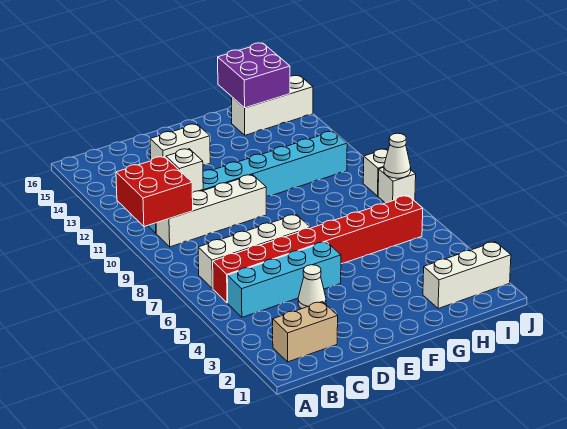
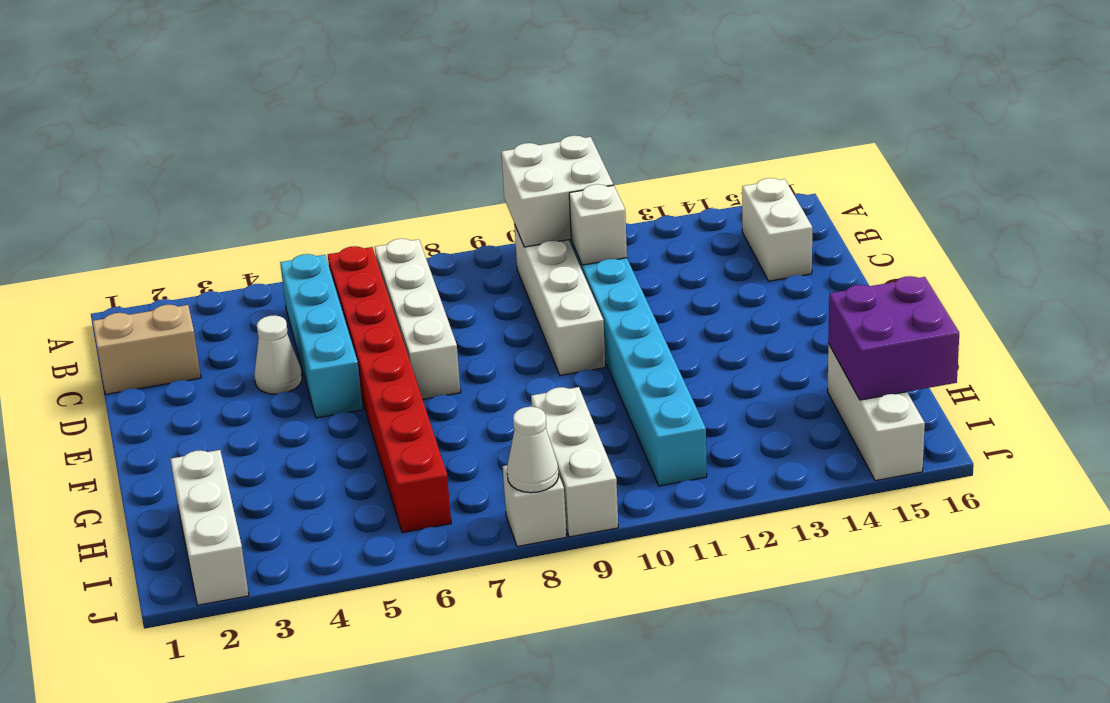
red 2x2 brick [116,157,193,227] -> white 2x2 brick [501,136,613,247]
tan 1x2 brick [273,302,338,362] -> tan 1x2 brick turned to [93,305,201,394]
white 1x2 brick [150,124,210,165] -> white 1x2 brick moved to [742,178,812,281]
white 1x1 brick [363,149,388,196] -> white 1x3 brick [531,387,618,537]

